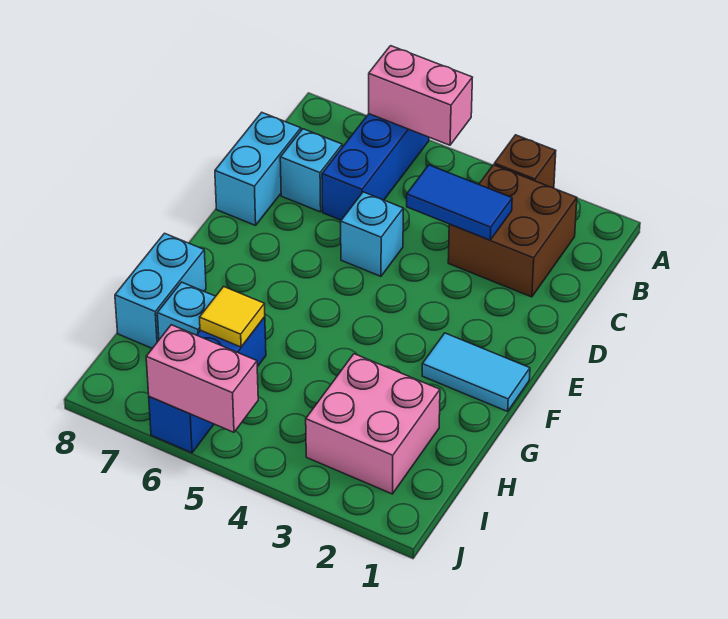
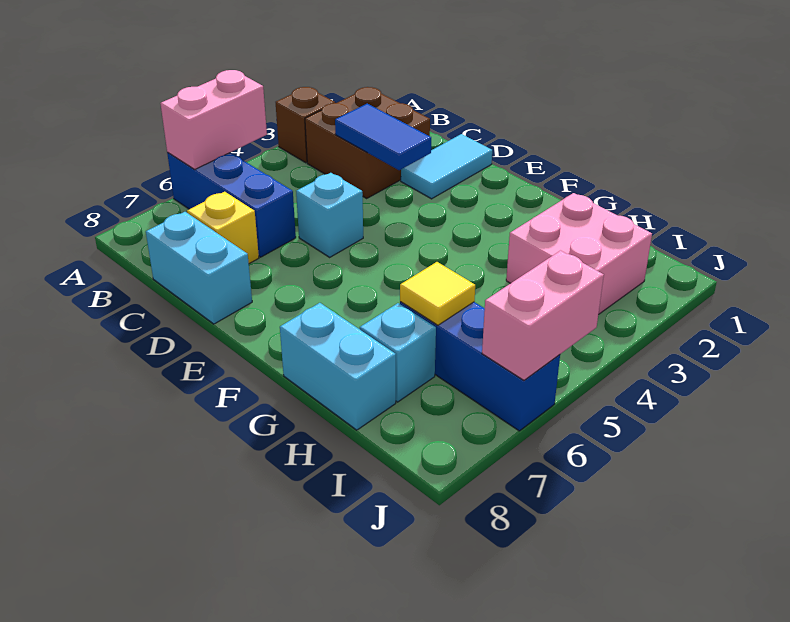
blue 1x2 tile [407,165,512,240] -> blue 1x2 tile turned to [335,104,431,170]
cyan 1x1 brick [280,129,342,212] -> yellow 1x1 brick [187,192,259,264]
cyan 1x2 tile [422,333,530,411] -> cyan 1x2 tile moved to [401,134,492,199]

